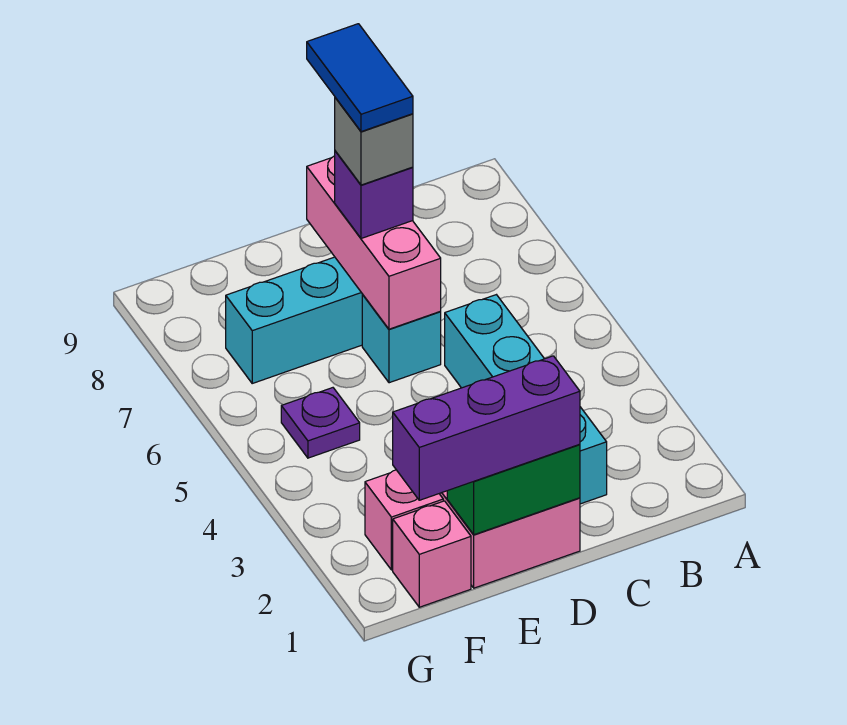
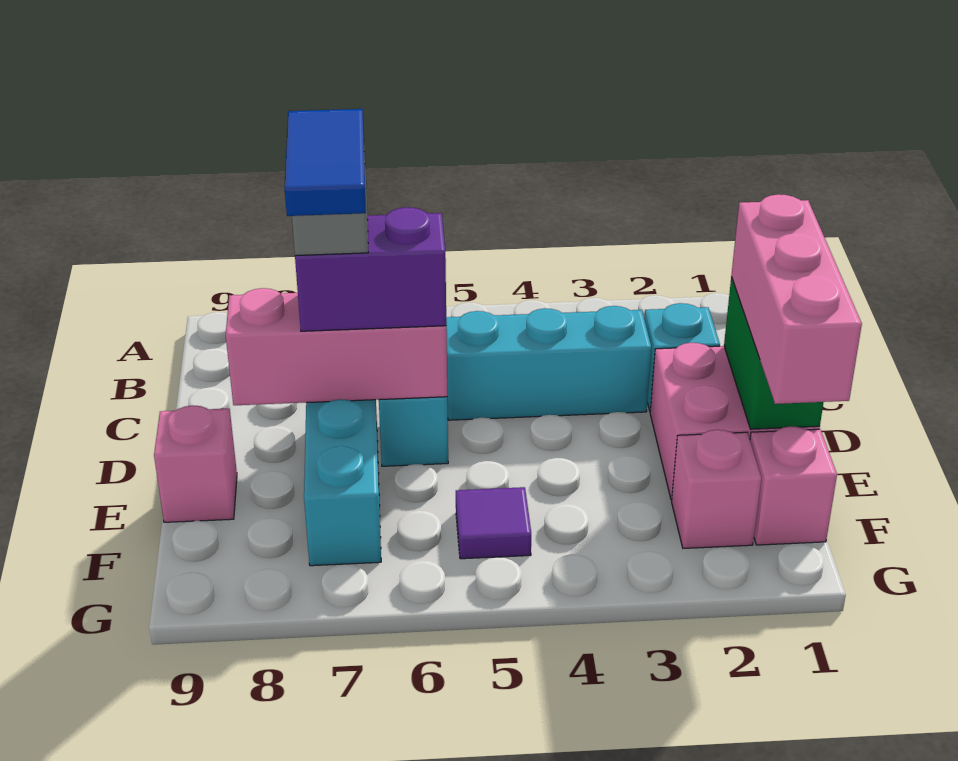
purple 1x3 brick [393,356,580,500] -> pink 1x3 brick [731,194,862,404]
purple 1x1 brick [335,151,413,238] -> purple 1x2 brick [295,207,446,331]
blue 1x2 tile [307,24,413,132] -> blue 1x2 tile turned to [285,109,366,216]
none -> pink 1x1 brick [154,406,237,522]
purple 1x1 plate [281,388,360,458] -> purple 1x1 tile [456,487,531,559]

